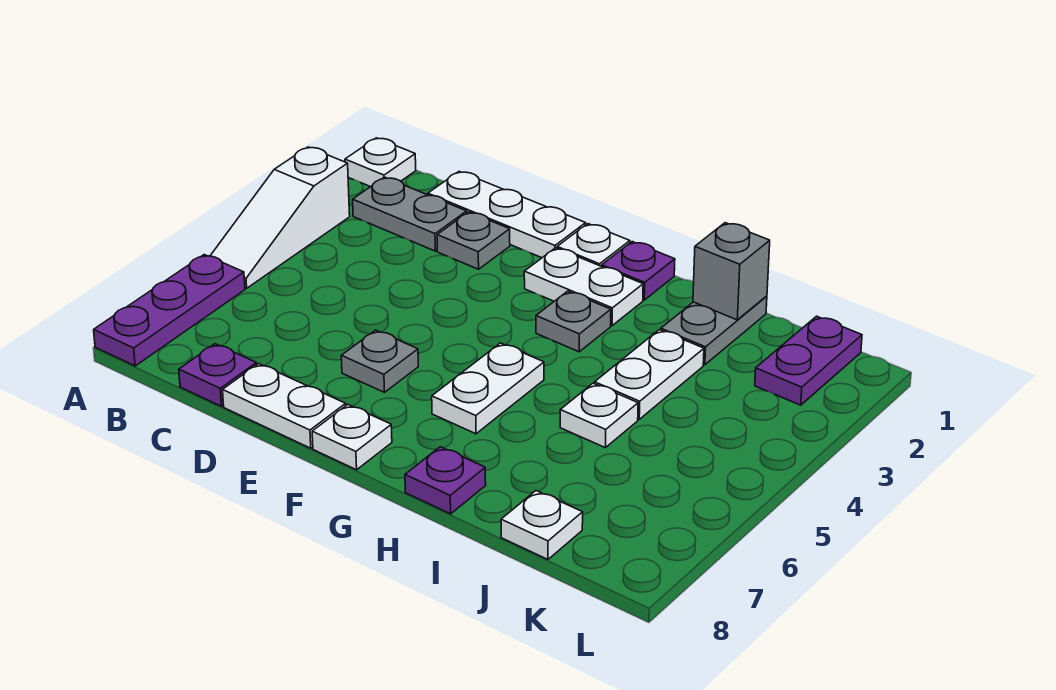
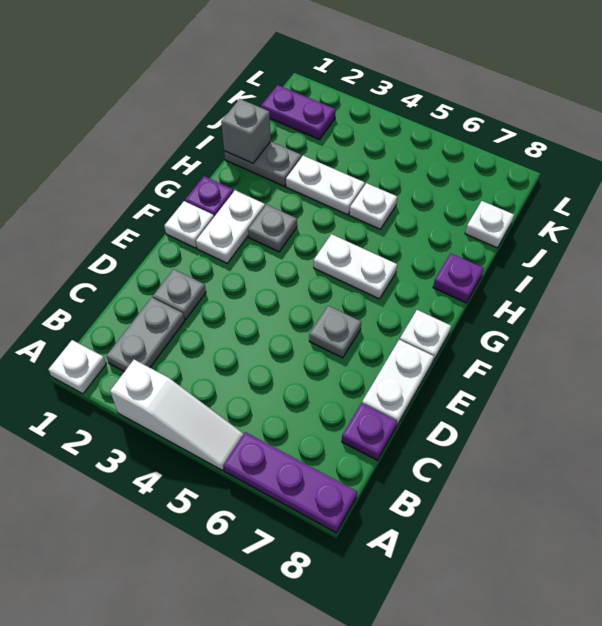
white 1x3 plate [428,172,586,258] -> none

